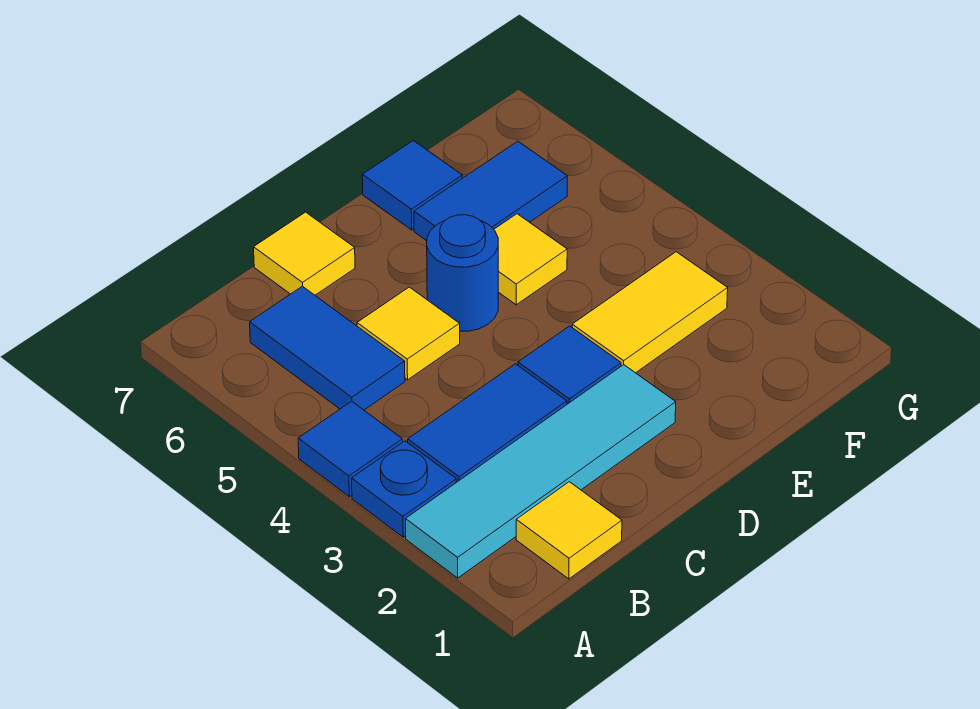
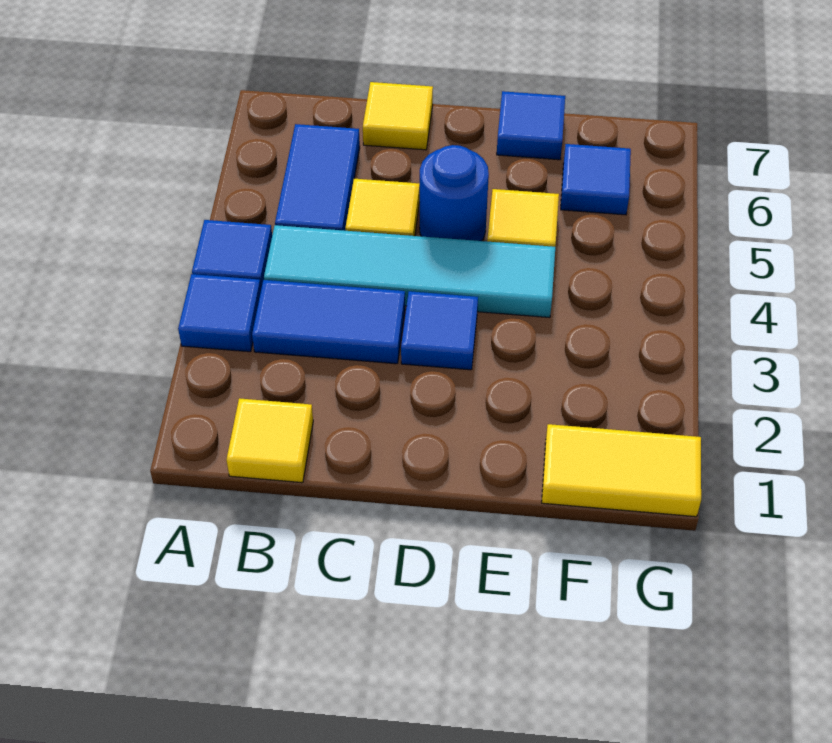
cyan 1x4 tile [406,365,676,578] -> cyan 1x4 tile moved to [264,225,555,317]
blue 1x1 plate [352,441,456,537] -> blue 1x1 tile [178,274,261,352]
yellow 1x2 tile [572,252,728,373] -> yellow 1x2 tile moved to [542,424,701,517]
blue 1x2 tile [414,141,567,241] -> blue 1x1 tile [561,144,631,215]

